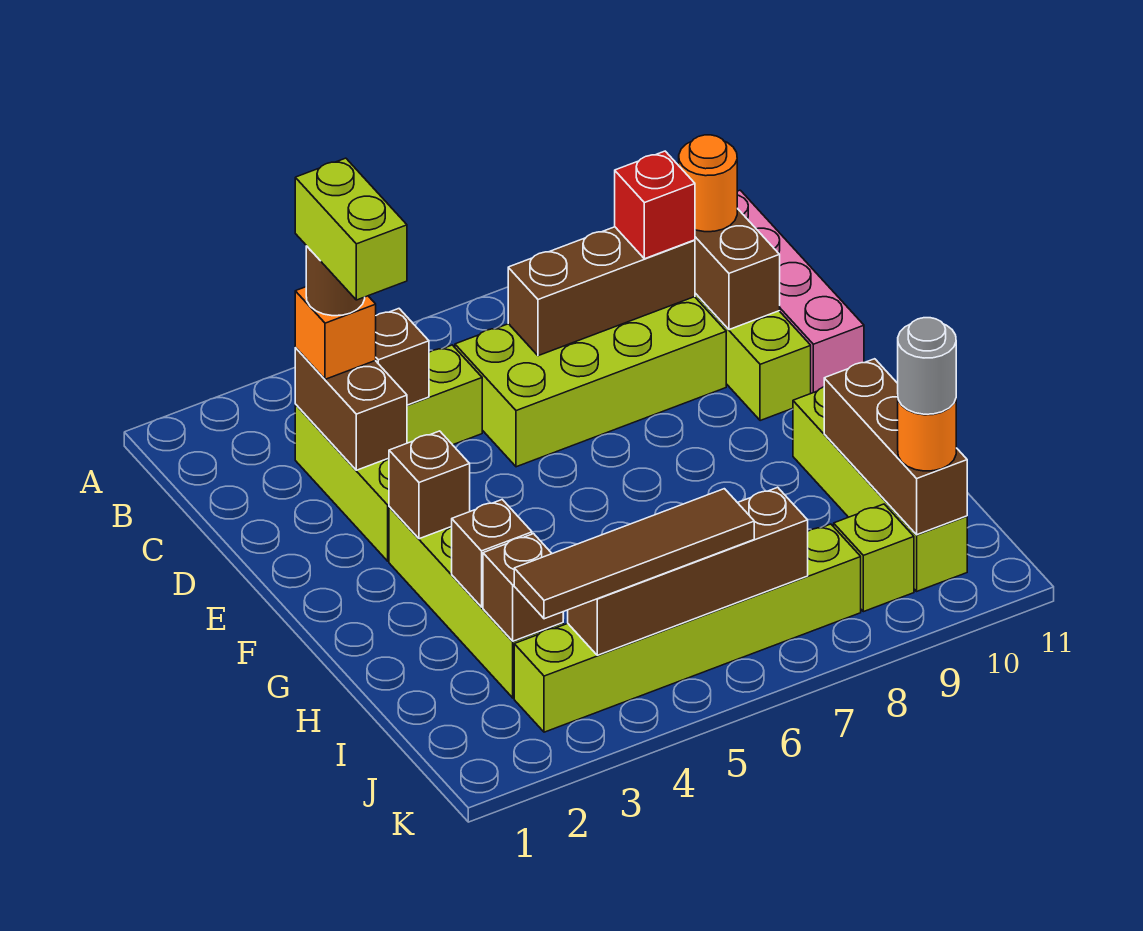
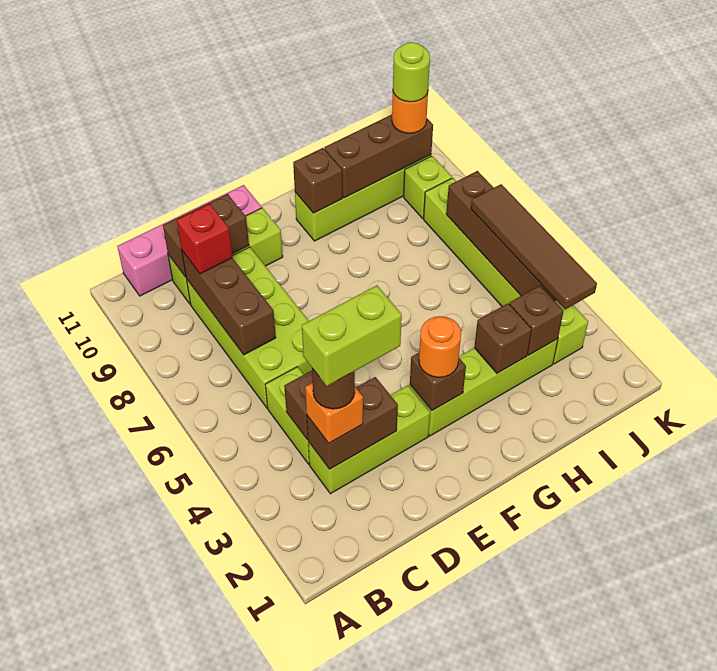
orange 1x1 round brick [679,135,737,232] -> orange 1x1 round brick moved to [419,316,461,377]
none -> brown 1x1 brick [293,148,342,213]
grey 1x1 round brick [898,318,956,414] -> lime 1x1 round brick [393,42,430,102]

